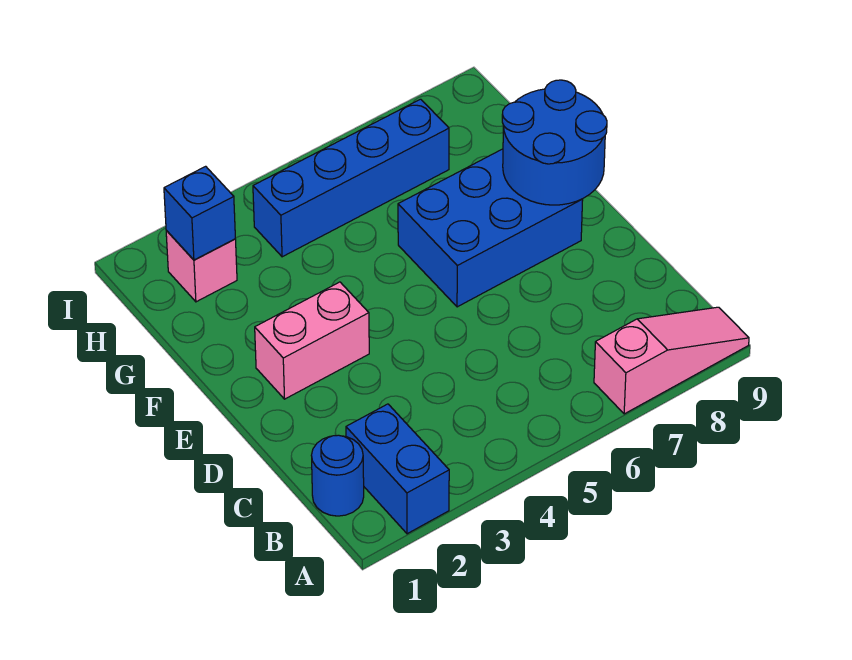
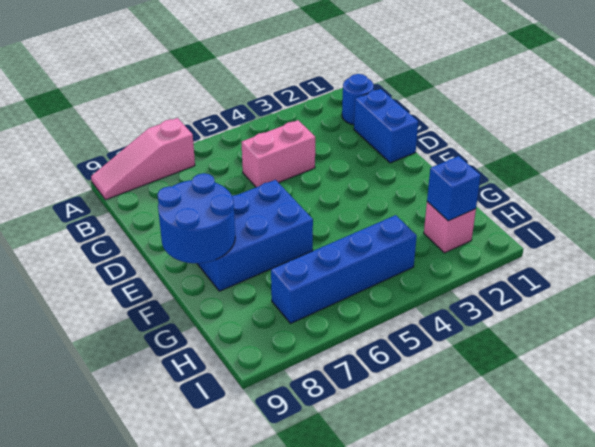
blue 1x2 brick [346,404,449,534] -> blue 1x2 brick moved to [354,89,418,163]
pink 1x2 brick [255,282,369,399] -> pink 1x2 brick moved to [242,120,315,187]

